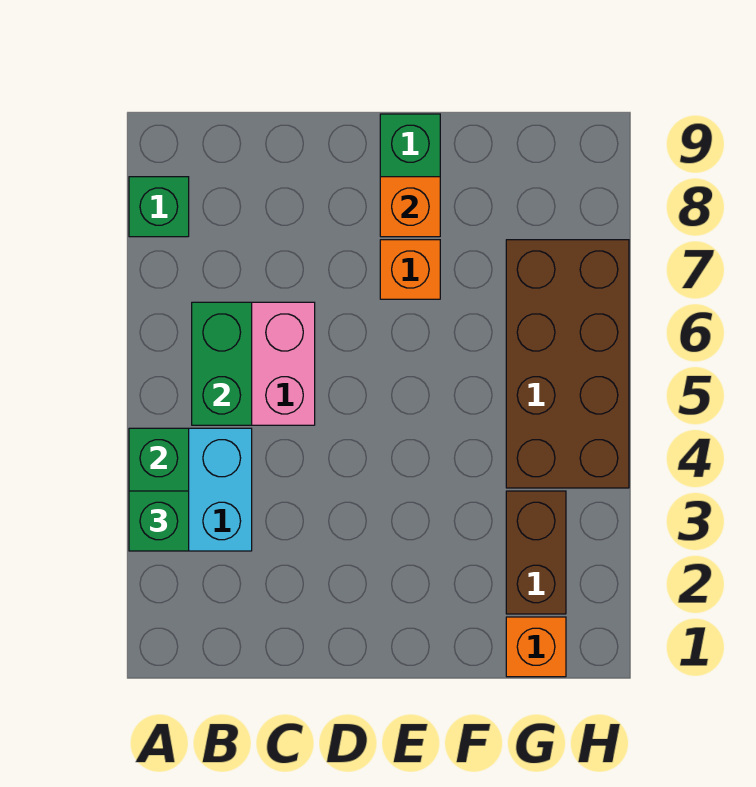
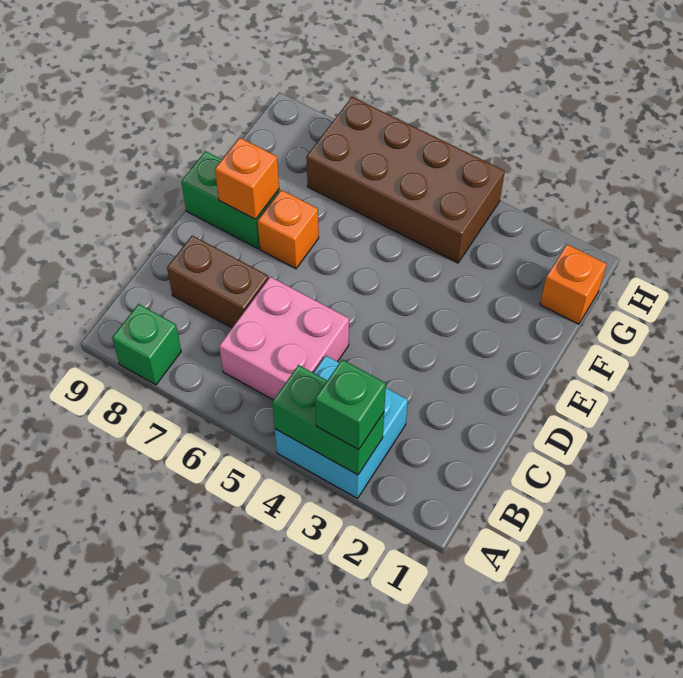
green 1x2 brick [192,302,252,425] -> none
brown 1x2 brick [506,491,566,614] -> brown 1x2 brick moved to [167,235,269,328]

